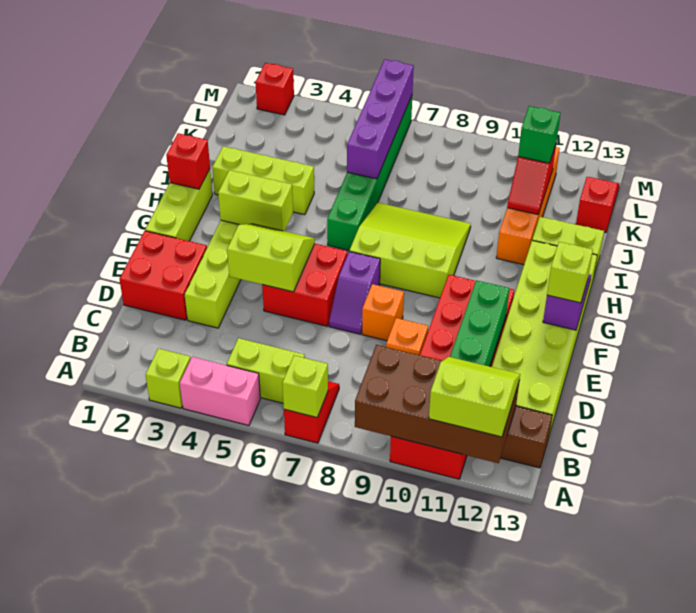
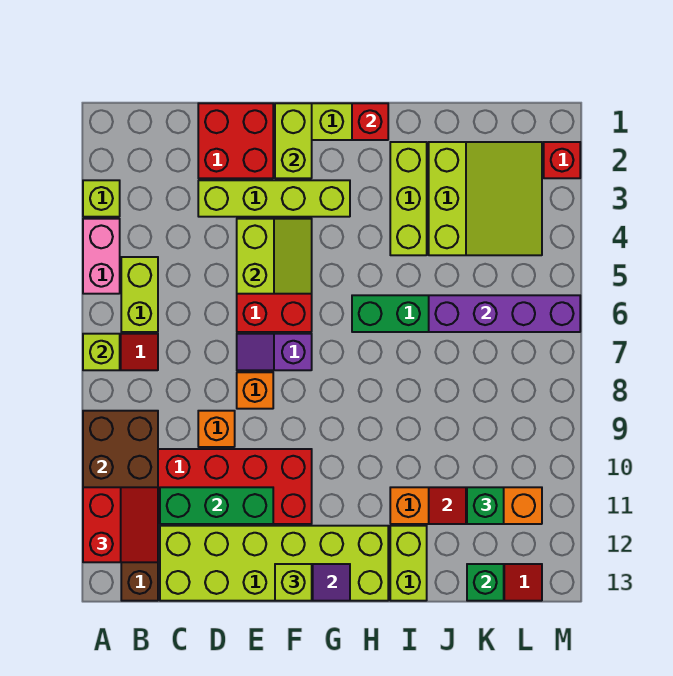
lime 2x2 slope [429,357,520,437] -> red 2x2 slope [83,487,158,562]
lime 1x2 brick [218,170,293,231] -> lime 1x2 brick moved to [275,103,312,178]
lime 3x3 slope [349,203,471,298] -> lime 3x3 slope moved to [429,142,542,255]
none -> green 1x1 brick [467,564,504,601]

